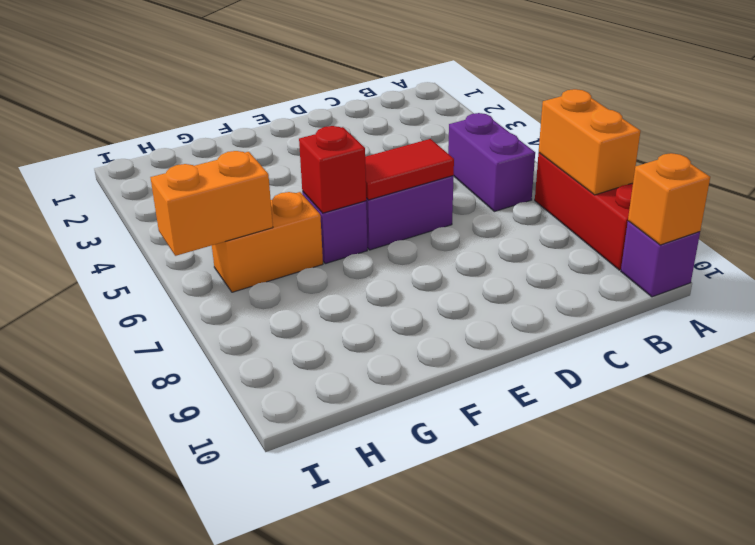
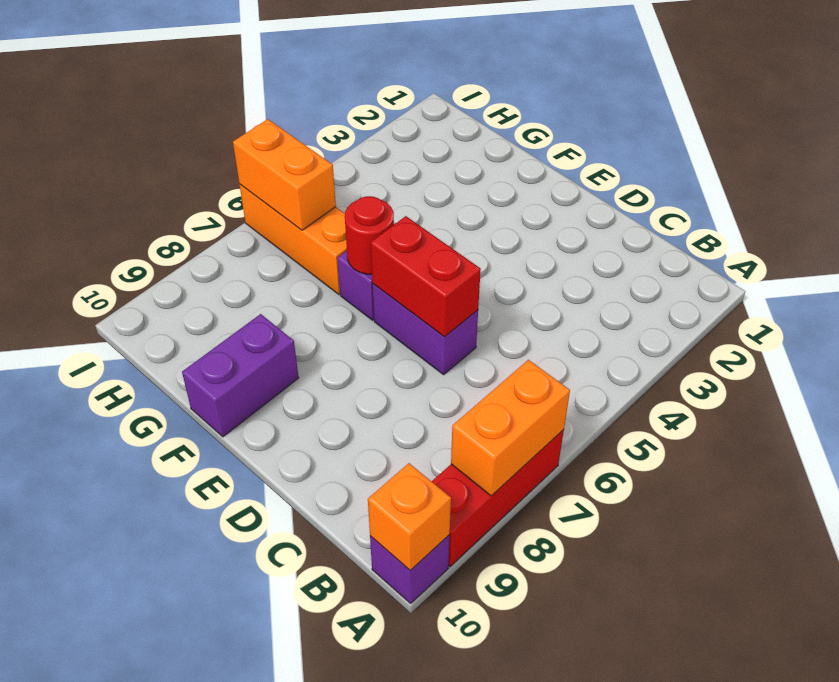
purple 1x2 brick [448,113,535,212] -> purple 1x2 brick moved to [182,314,299,437]
red 1x2 tile [365,139,454,200] -> red 1x2 brick [371,216,481,337]
red 1x1 brick [299,126,366,213] -> red 1x1 round brick [345,196,394,274]
orange 1x2 brick [212,192,323,292] -> orange 1x3 brick [240,185,347,294]

